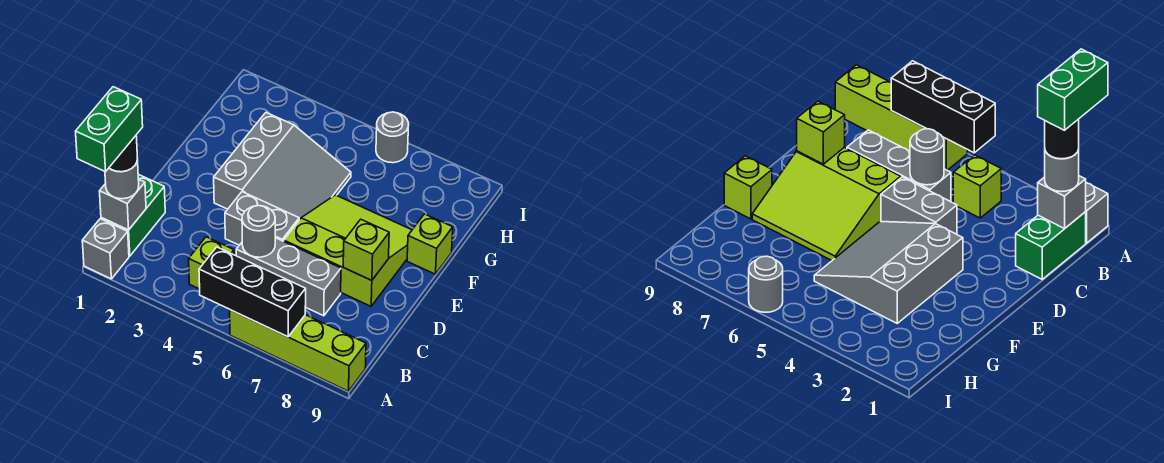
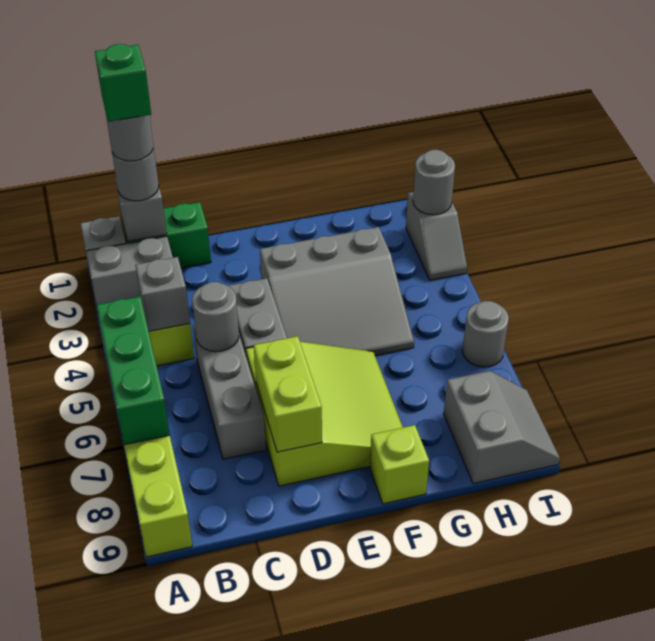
green 1x2 brick [76,87,143,172] -> green 1x1 brick [95,44,151,122]
none -> grey 1x2 brick [86,236,173,305]
black 1x3 brick [199,247,306,337] -> green 1x3 brick [97,297,170,445]
black 1x1 round brick [109,136,137,172] -> grey 1x1 round brick [105,111,153,161]
none -> grey 1x1 brick [136,257,190,331]
lime 1x1 brick [343,219,389,281] -> lime 1x2 brick [254,336,322,452]
none -> grey 2x2 slope [444,371,560,484]
none -> grey 1x2 slope [406,192,467,280]
none -> grey 1x1 round brick [413,150,455,215]

